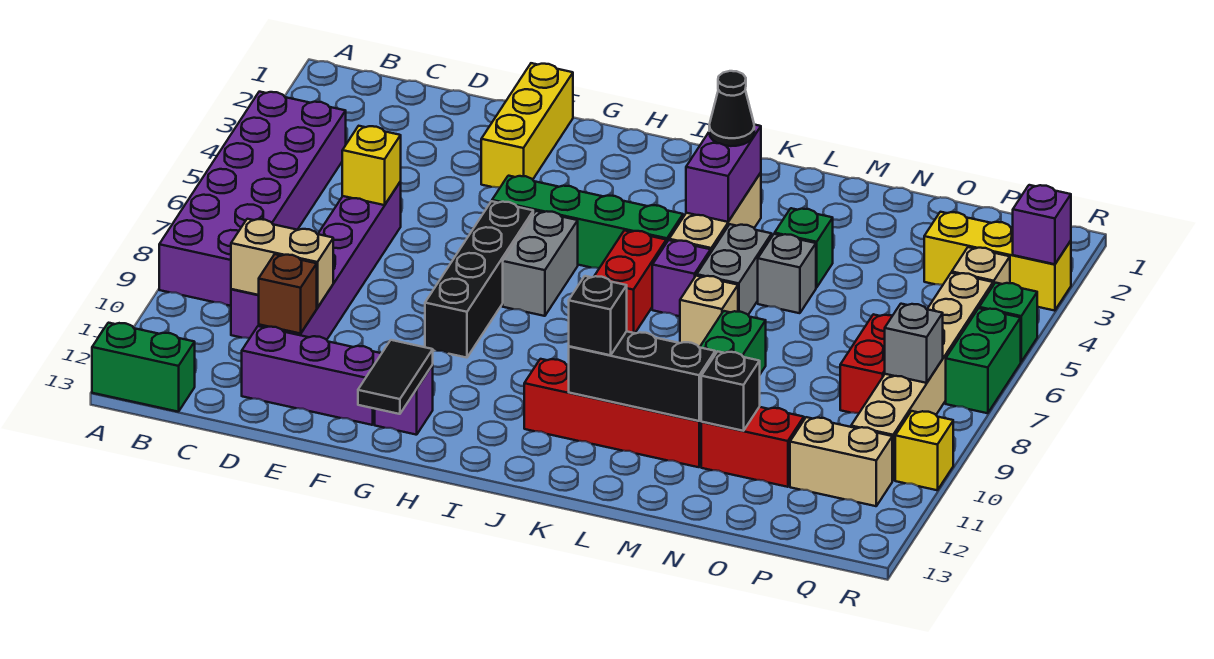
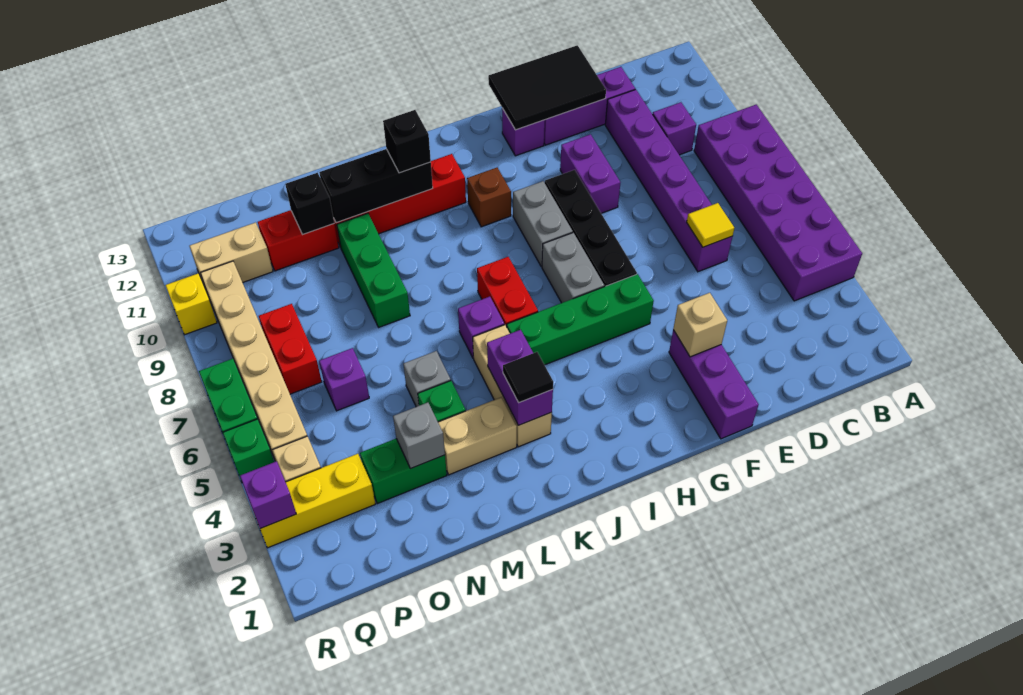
green 1x2 brick [92,323,195,412] -> green 1x2 brick moved to [360,439,447,504]
tan 1x2 brick [231,219,333,308] -> tan 1x2 brick moved to [438,397,517,475]
yellow 1x1 brick [342,126,401,205] -> yellow 1x1 tile [687,203,734,247]
brown 1x1 brick [259,254,317,334] -> brown 1x1 brick moved to [467,168,511,227]
yellow 1x3 brick [481,63,573,188] -> purple 1x3 brick [669,330,759,439]
none -> purple 1x2 brick [560,134,620,213]
black 1x2 tile [358,340,433,414] -> black 2x3 tile [488,45,606,130]
black 1x1 cone [709,71,754,146] -> black 1x1 tile [503,352,553,403]
grey 1x2 brick [697,224,772,315] -> grey 1x2 brick moved to [513,181,573,267]
tan 1x1 brick [680,276,738,347] -> tan 1x1 brick moved to [673,293,727,357]
none -> purple 1x1 brick [319,348,369,411]
grey 1x1 brick [885,304,943,383] -> grey 1x1 brick moved to [393,403,445,469]

